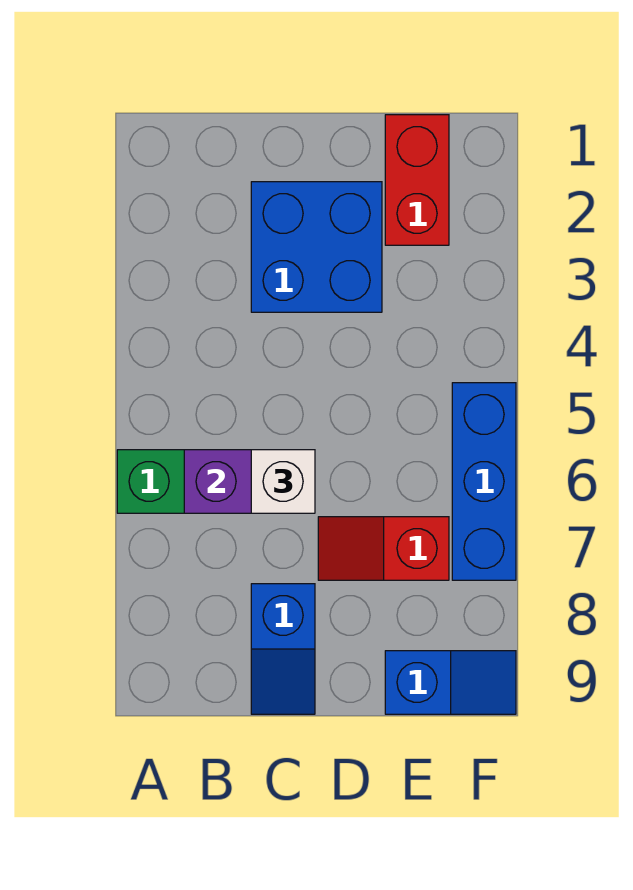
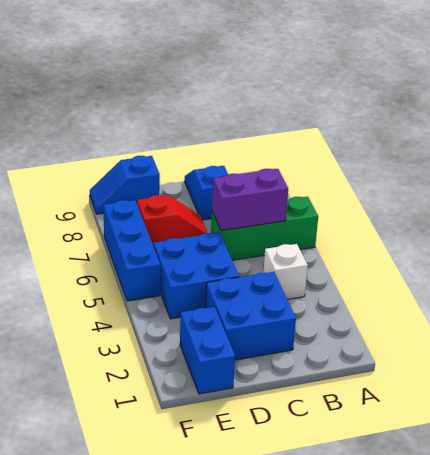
white 1x1 brick [251,450,315,513] -> white 1x1 brick moved to [263,244,308,299]
none -> blue 2x2 brick [154,232,239,319]
red 1x2 brick [385,115,449,245] -> blue 1x2 brick [180,307,235,394]

